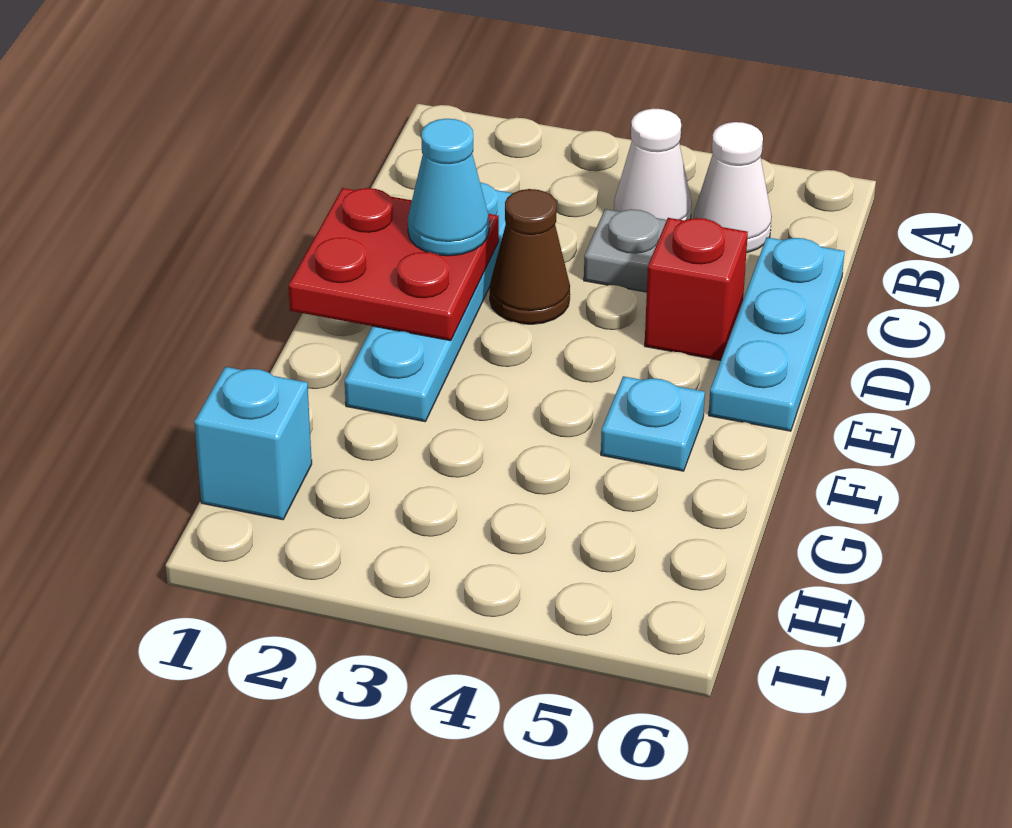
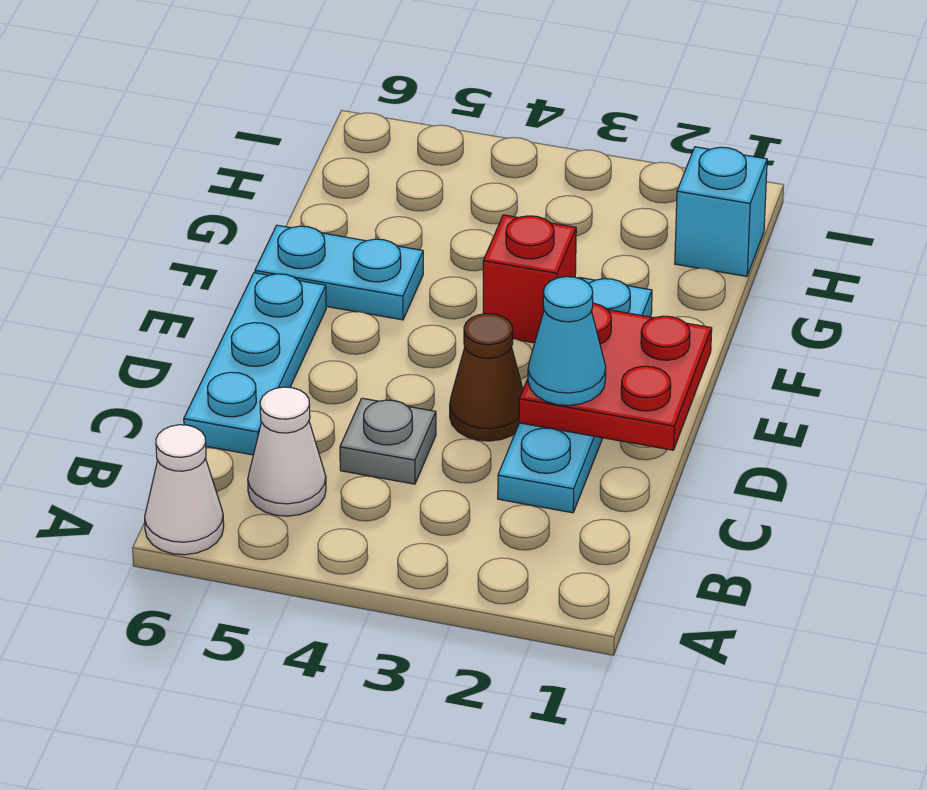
white 1x1 cone [614,108,692,221] -> white 1x1 cone moved to [145,425,224,555]
red 1x1 brick [645,218,748,360] -> red 1x1 brick moved to [483,215,576,343]
cyan 1x1 plate [601,376,705,471] -> cyan 1x2 plate [255,225,423,320]

